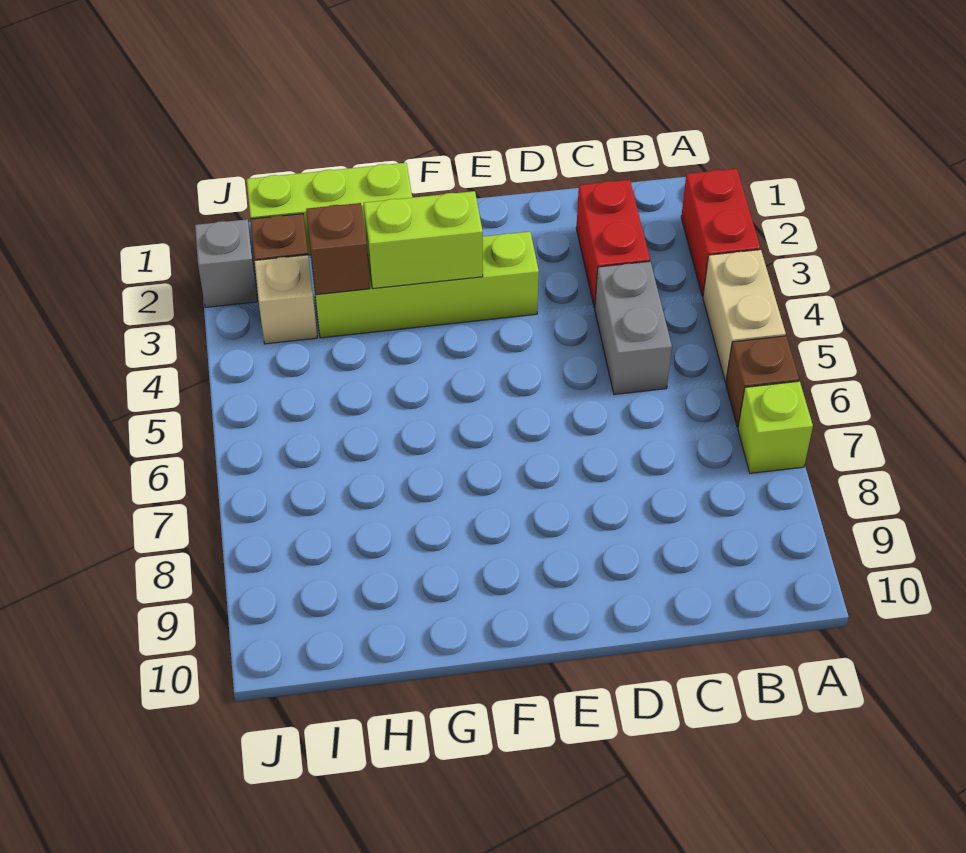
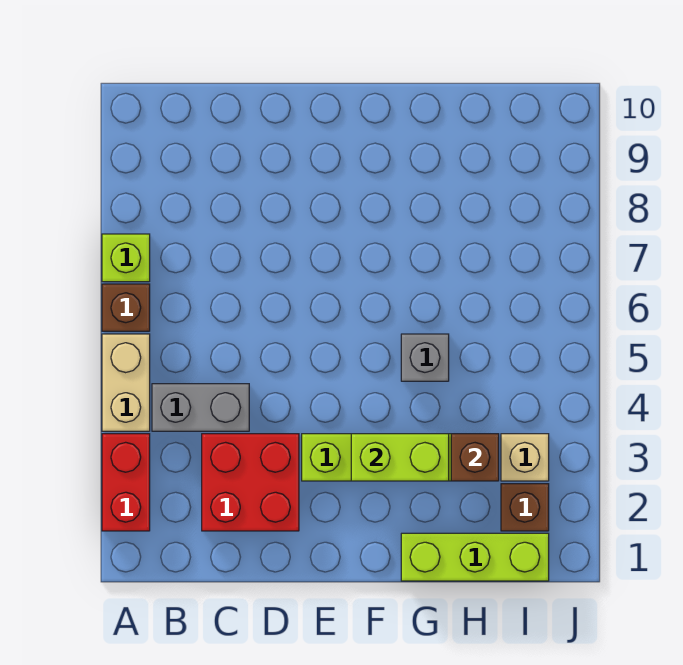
red 1x2 brick [576,180,650,308] -> red 2x2 brick [202,434,299,531]
grey 1x2 brick [595,261,672,395] -> grey 1x2 brick turned to [152,384,249,431]
grey 1x1 brick [195,219,258,307] -> grey 1x1 brick moved to [401,334,449,381]

